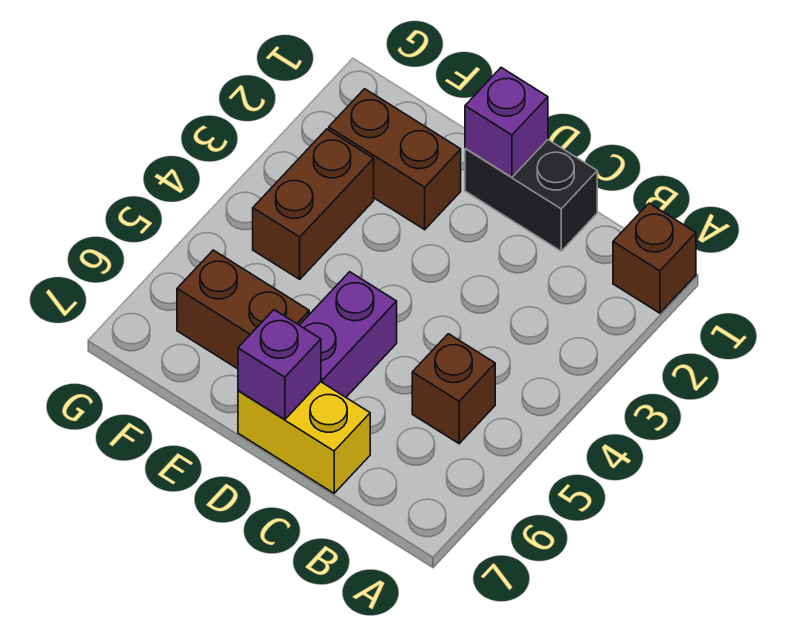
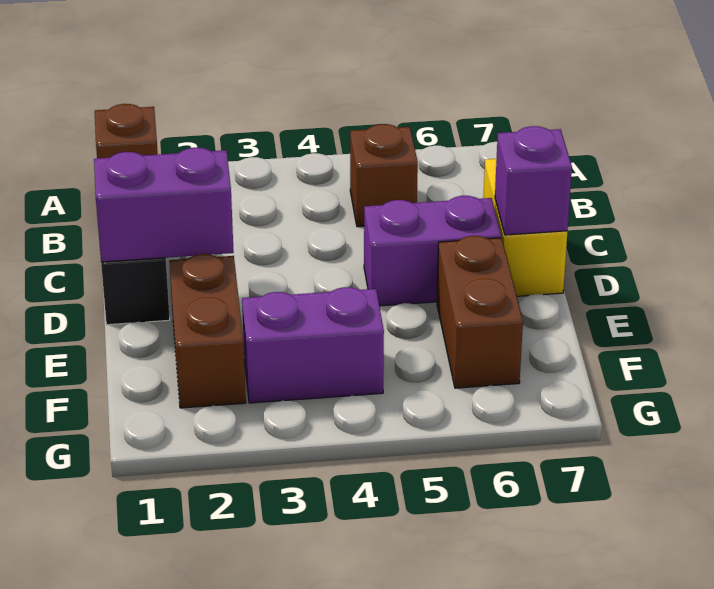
purple 1x1 brick [465,68,548,177] -> purple 1x2 brick [94,147,234,262]
brown 1x2 brick [253,129,374,279] -> purple 1x2 brick [242,287,384,403]

